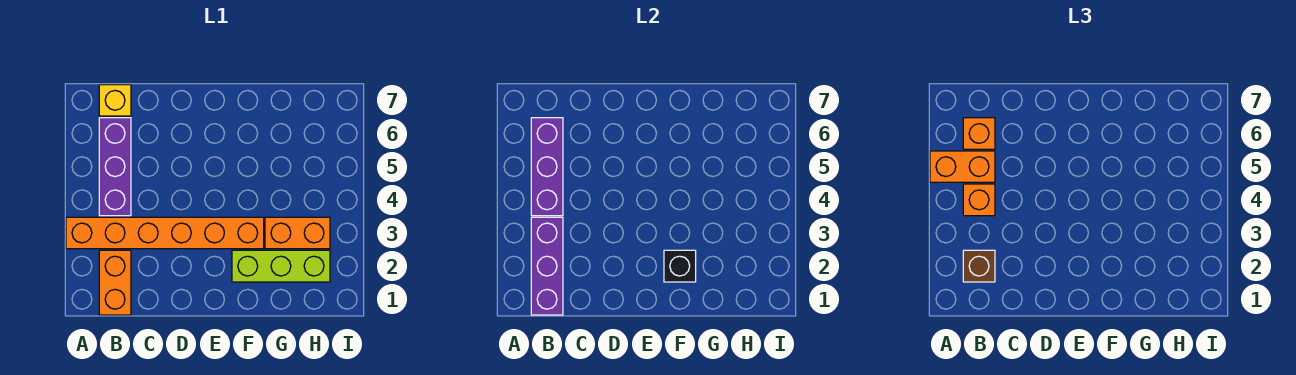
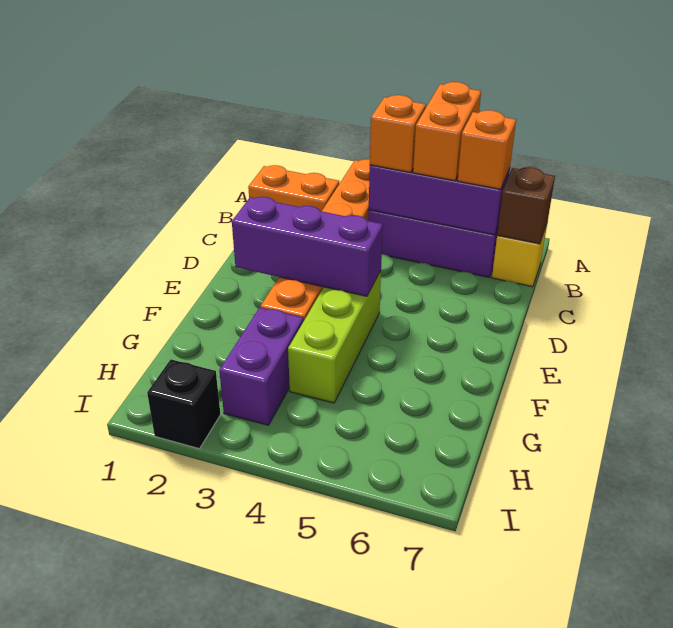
purple 1x3 brick [531,217,563,315] -> purple 1x3 brick moved to [232,197,383,296]
brown 1x1 brick [963,250,995,282] -> brown 1x1 brick moved to [497,167,555,244]
lime 1x3 brick [232,250,330,282] -> lime 1x3 brick moved to [288,271,381,403]
black 1x1 brick [664,250,696,282] -> black 1x1 brick moved to [147,359,221,449]
orange 1x2 brick [265,217,330,249] -> purple 1x2 brick [219,307,303,425]

